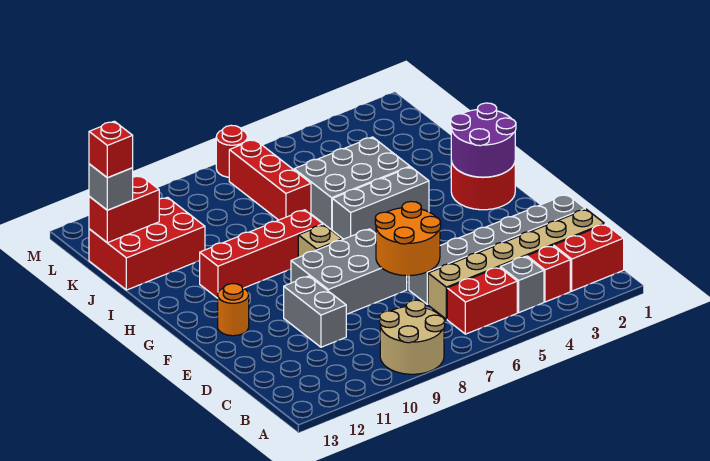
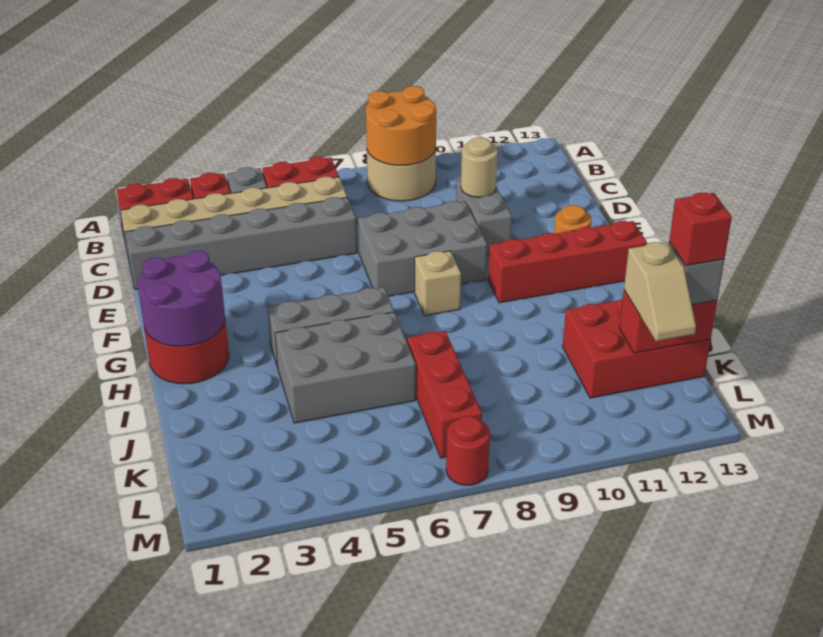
orange 2x2 round brick [375,201,441,276] -> orange 2x2 round brick moved to [366,86,436,165]
none -> tan 1x1 round brick [461,138,498,197]
red 1x4 brick [200,210,323,298] -> red 1x4 brick moved to [488,221,647,303]
none -> tan 1x2 slope [624,242,696,341]

